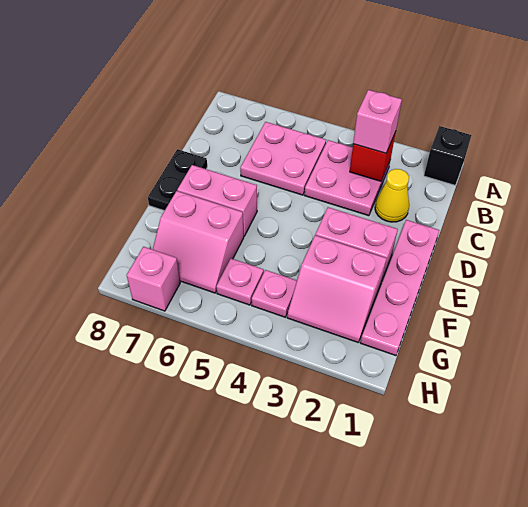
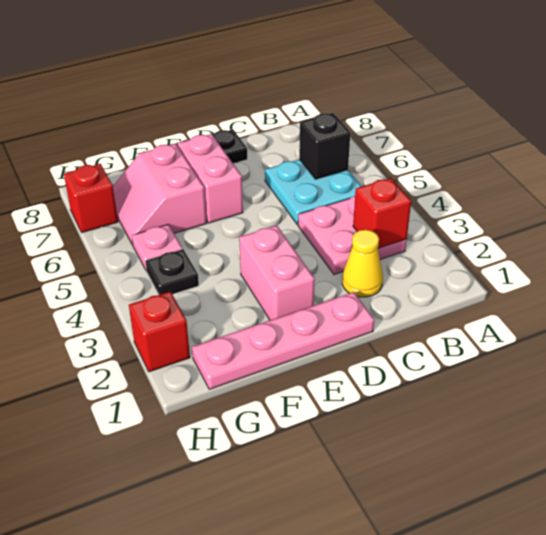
black 1x1 brick [424,126,472,185] -> black 1x1 brick moved to [299,113,350,179]
pink 1x1 brick [353,90,402,153] -> none
pink 2x2 plate [240,122,326,195] -> cyan 2x2 plate [265,159,362,225]
pink 2x2 slope [287,235,387,342] -> none
pink 1x1 plate [252,270,297,317] -> black 1x1 plate [146,249,199,295]
none -> red 1x1 brick [129,291,190,372]
pink 1x1 brick [127,247,180,311] -> red 1x1 brick [64,164,118,232]

